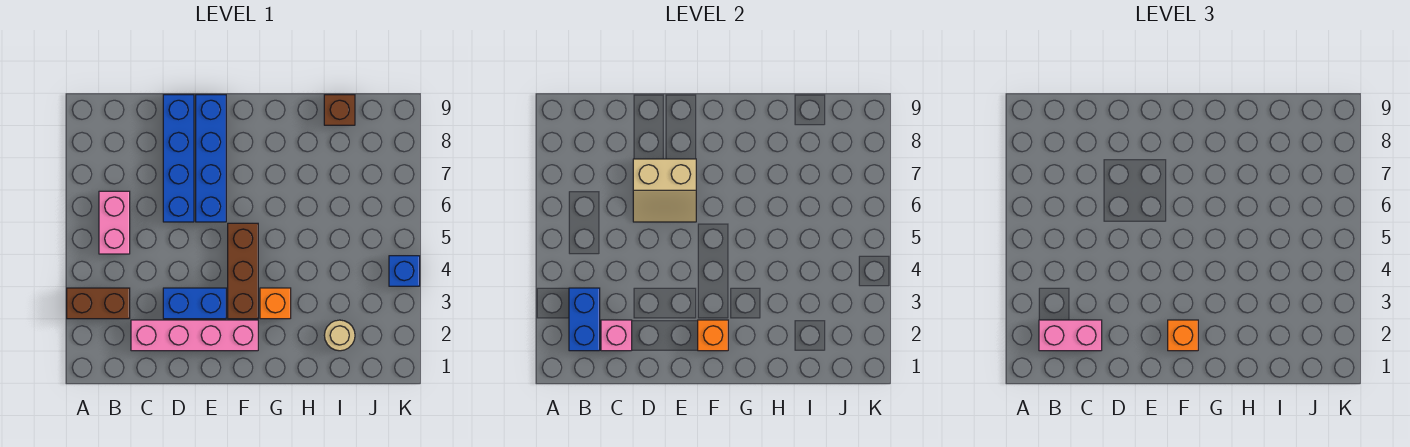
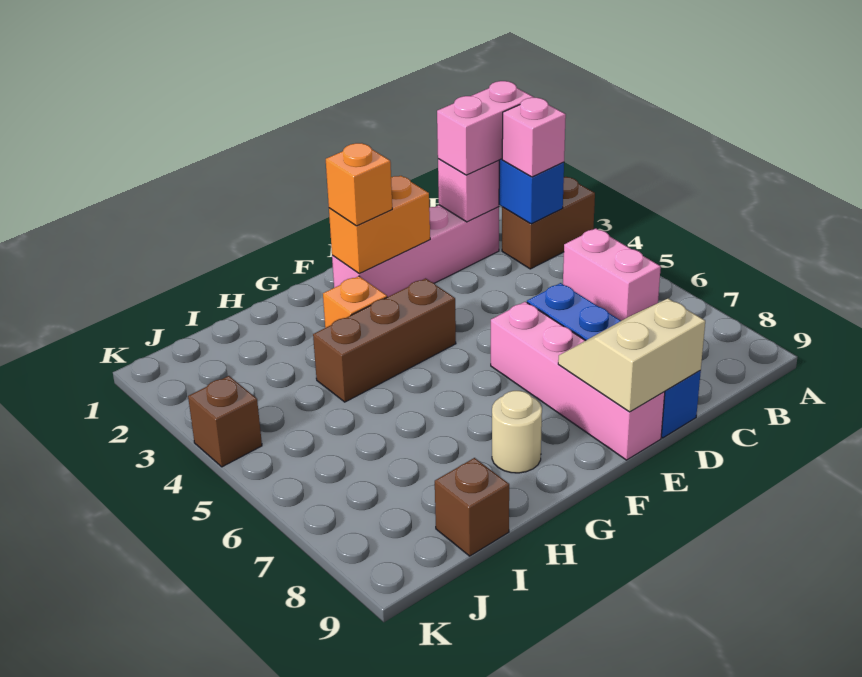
none -> pink 1x1 brick [502,98,566,177]
blue 1x2 brick [163,288,226,319] -> none
tan 2x2 slope [633,159,696,222] -> tan 2x2 slope moved to [558,298,705,412]
blue 1x4 brick [196,95,226,222] -> pink 1x4 brick [491,302,665,460]
orange 1x1 brick [698,320,728,351] -> orange 1x2 brick [329,176,430,273]
brown 1x3 brick [228,223,258,319] -> brown 1x3 brick turned to [313,278,456,402]
tan 1x1 round brick [324,320,355,351] -> tan 1x1 round brick moved to [492,391,542,473]
blue 1x1 brick [389,256,420,286] -> brown 1x1 brick [188,376,262,467]

